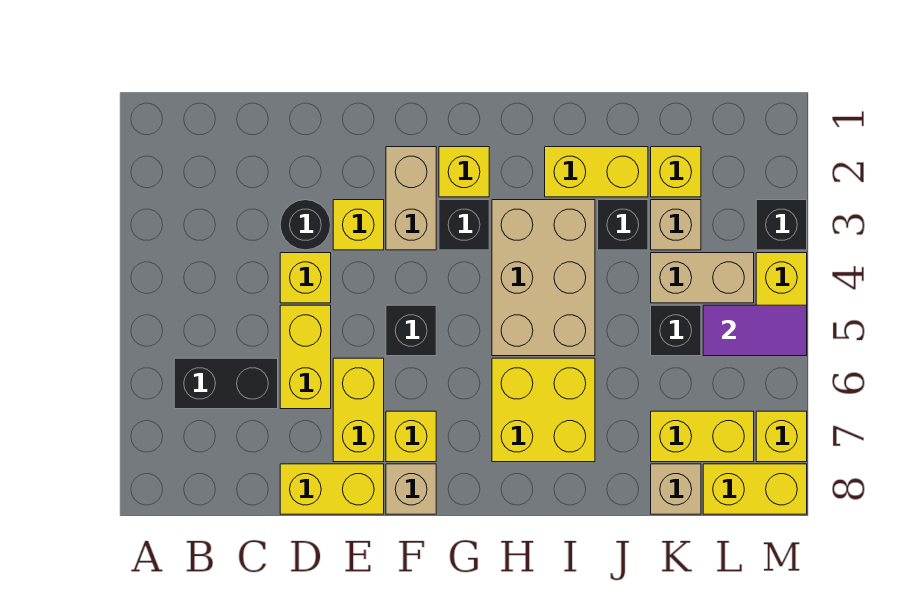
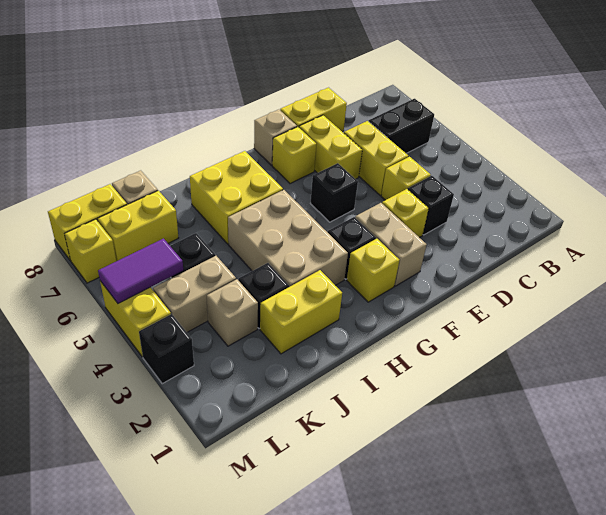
black 1x1 round brick [280,200,331,250] -> black 1x1 brick [408,176,454,235]
yellow 1x1 brick [651,147,701,197] -> none

